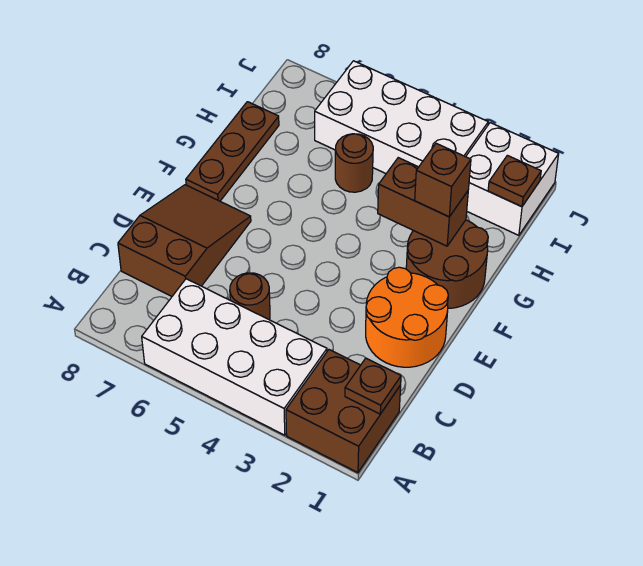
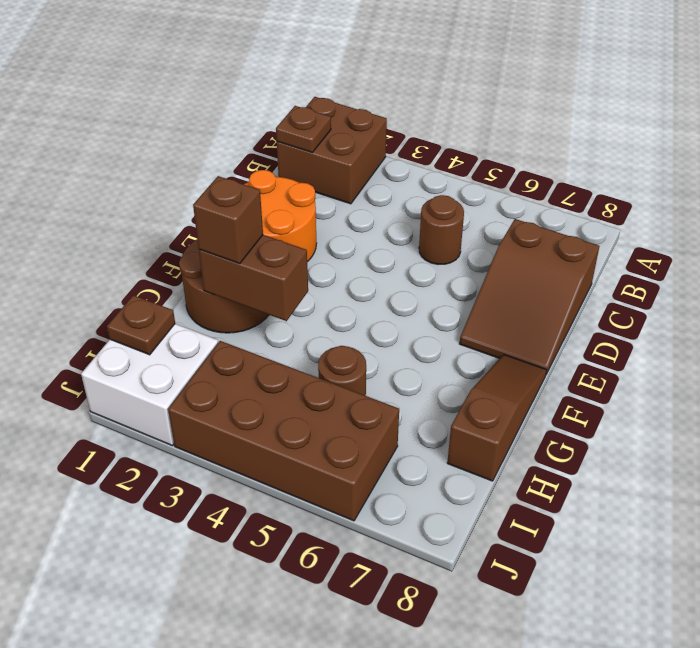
white 2x4 brick [142,279,327,435] -> none
brown 1x3 plate [186,102,279,201] -> brown 1x3 slope [447,355,546,481]
white 2x4 brick [315,61,488,173] -> brown 2x4 brick [168,341,399,521]

